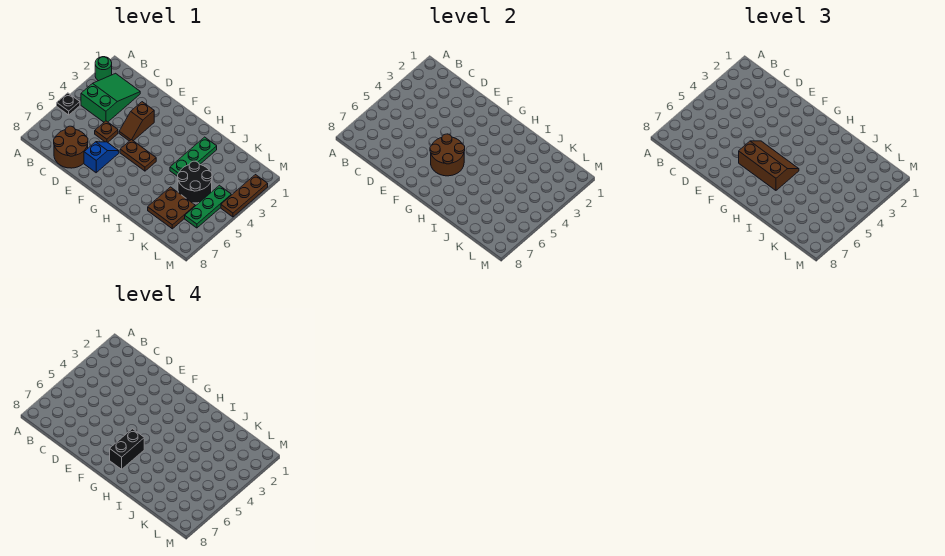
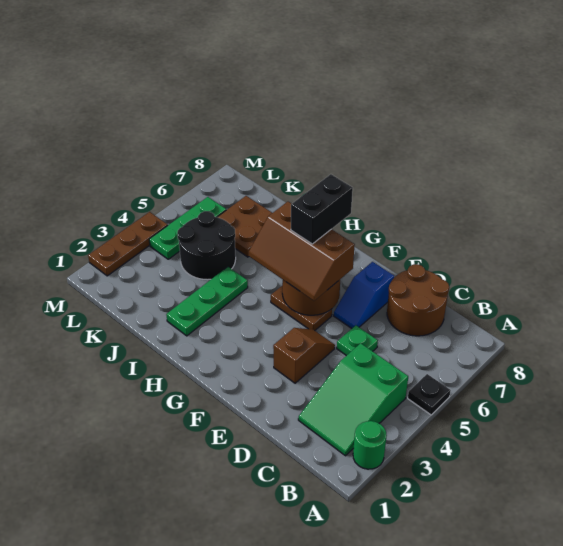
brown 1x1 plate [95,121,118,142] -> green 1x1 plate [337,325,378,356]

